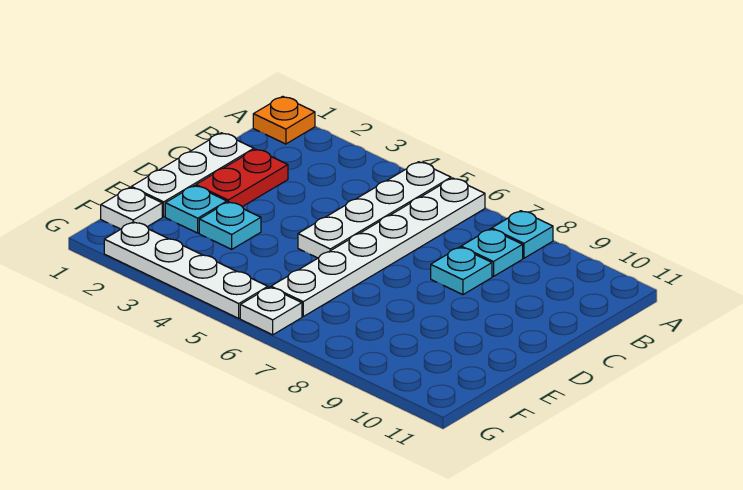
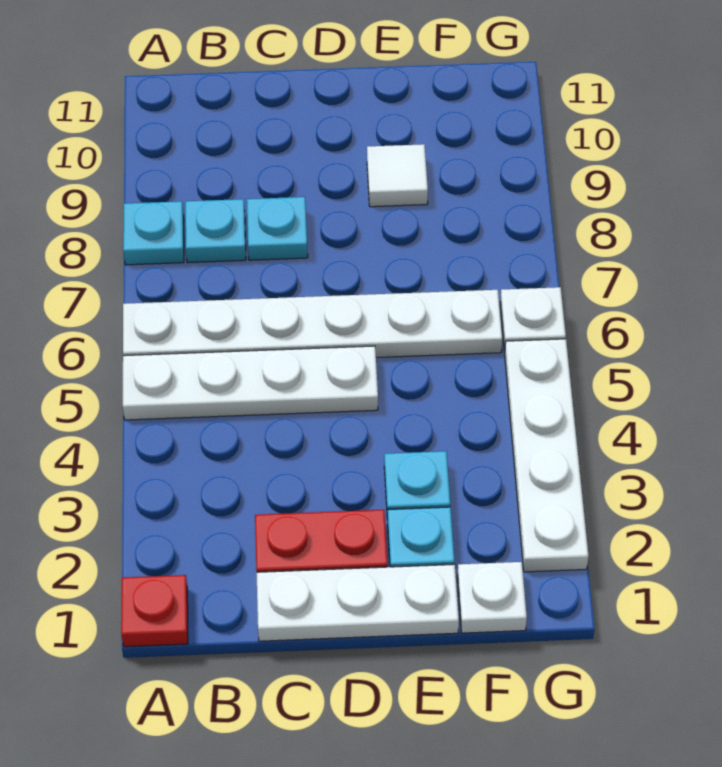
orange 1x1 plate [253,96,315,144] -> red 1x1 plate [121,575,188,647]
none -> white 1x1 tile [367,144,428,207]

